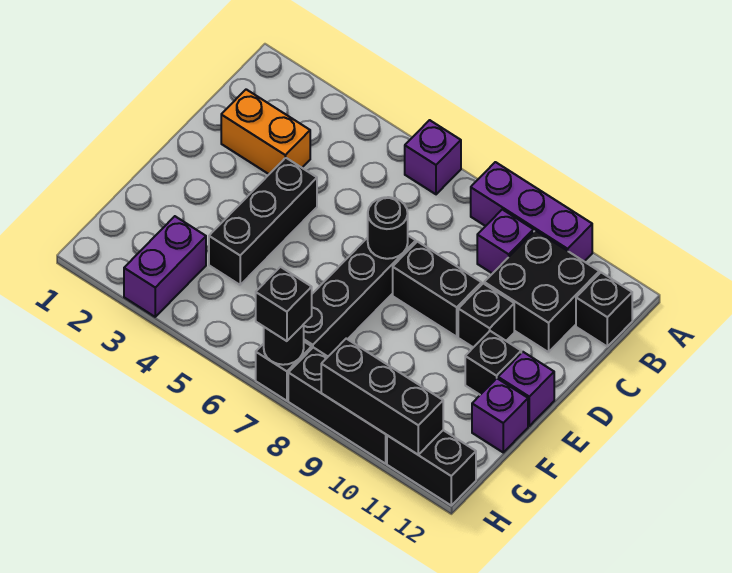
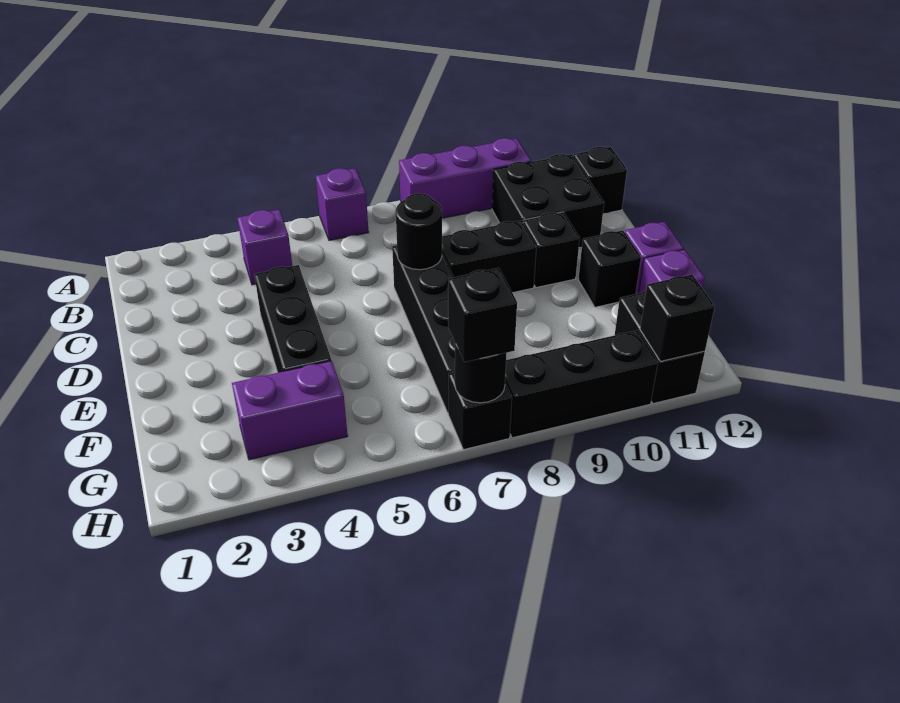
purple 1x1 brick [477,209,534,274] -> purple 1x1 brick moved to [237,210,292,285]
orange 1x2 brick [221,89,310,174] -> none
purple 1x2 brick [124,216,206,317] -> purple 1x2 brick turned to [232,361,348,460]
black 1x3 brick [321,339,443,455] -> black 1x1 brick [640,275,715,361]
black 1x2 brick [387,430,476,505] -> black 1x2 brick turned to [615,291,705,404]

